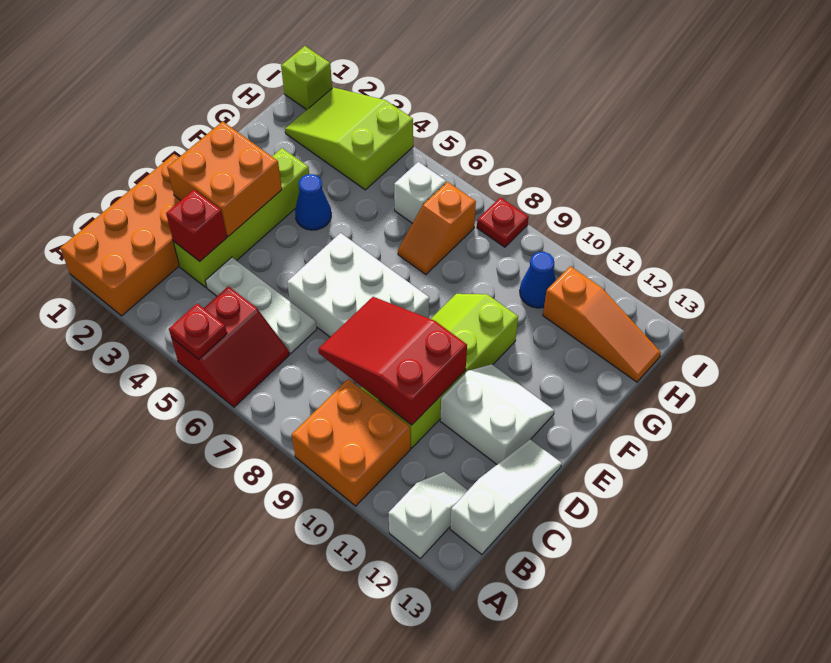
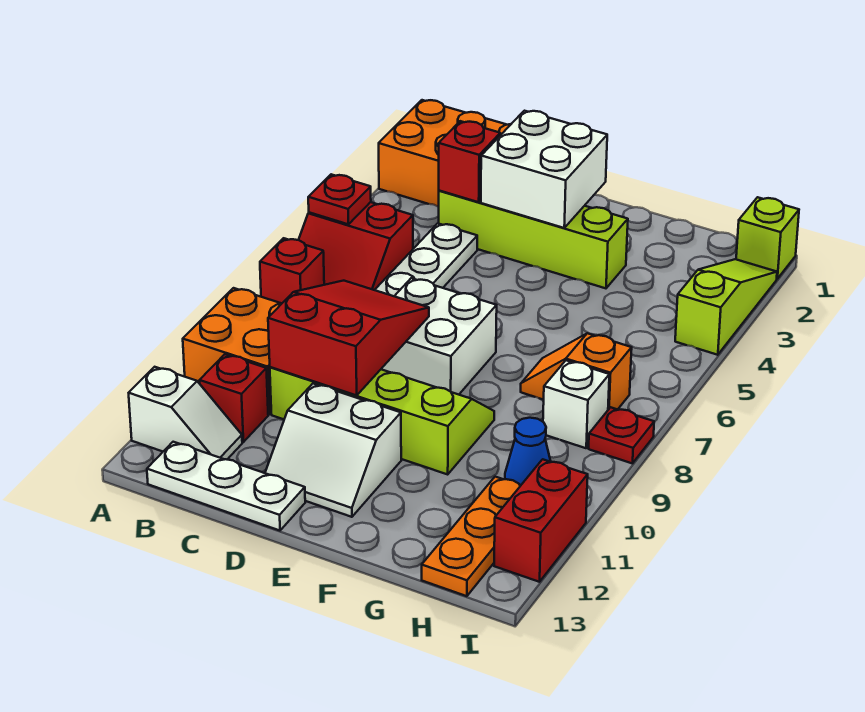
none -> red 1x1 brick [260,238,324,303]
none -> red 1x1 brick [200,354,268,442]
white 1x3 slope [450,439,562,554] -> white 1x3 plate [147,442,305,531]
orange 2x2 brick [167,121,282,236] -> white 2x2 brick [481,111,607,228]
white 2x3 brick [287,233,429,337] -> white 2x2 brick [382,278,497,395]
white 2x2 slope [440,364,554,464] -> white 2x2 slope turned to [265,384,401,517]
blue 1x1 cone [295,174,331,230] -> none
lime 2x3 slope [285,87,413,190] -> lime 1x3 slope [675,259,777,355]
white 1x1 brick [394,162,446,223] -> white 1x1 brick moved to [543,360,609,448]
orange 1x3 slope [543,266,661,382] -> orange 1x3 plate [422,477,521,596]
none -> red 1x2 brick [494,459,588,582]

